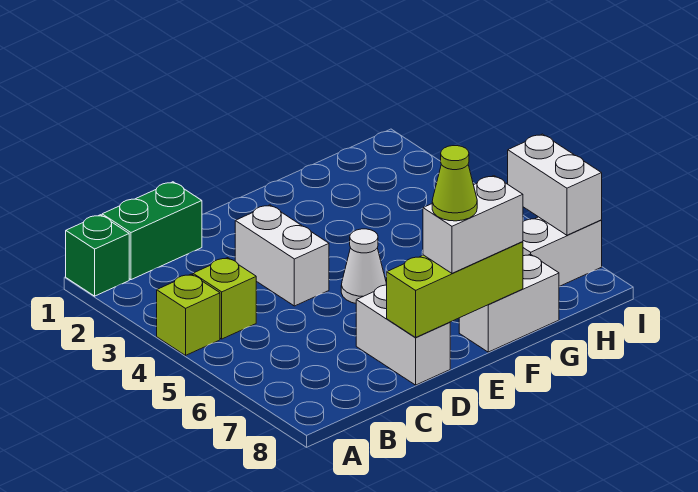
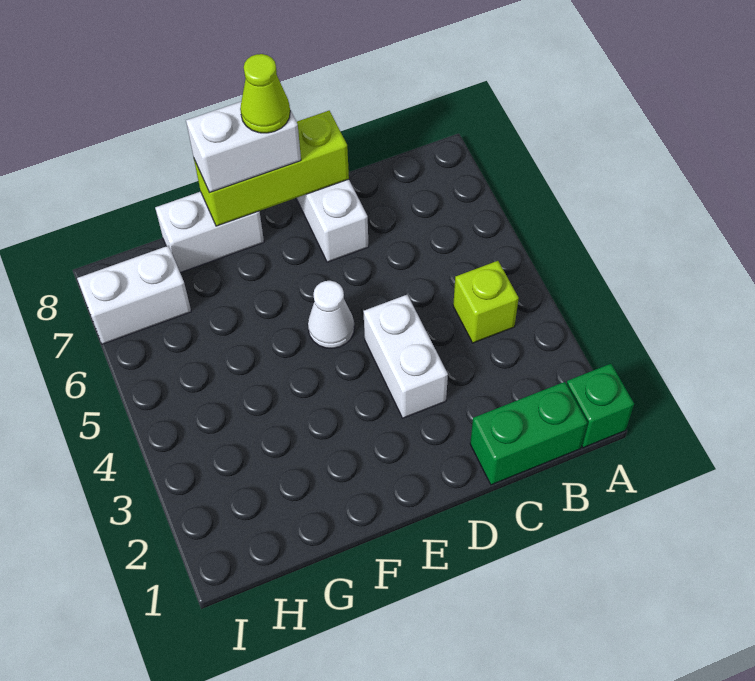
lime 1x1 brick [157,274,220,355] -> none
white 1x2 brick [508,134,602,235] -> none

